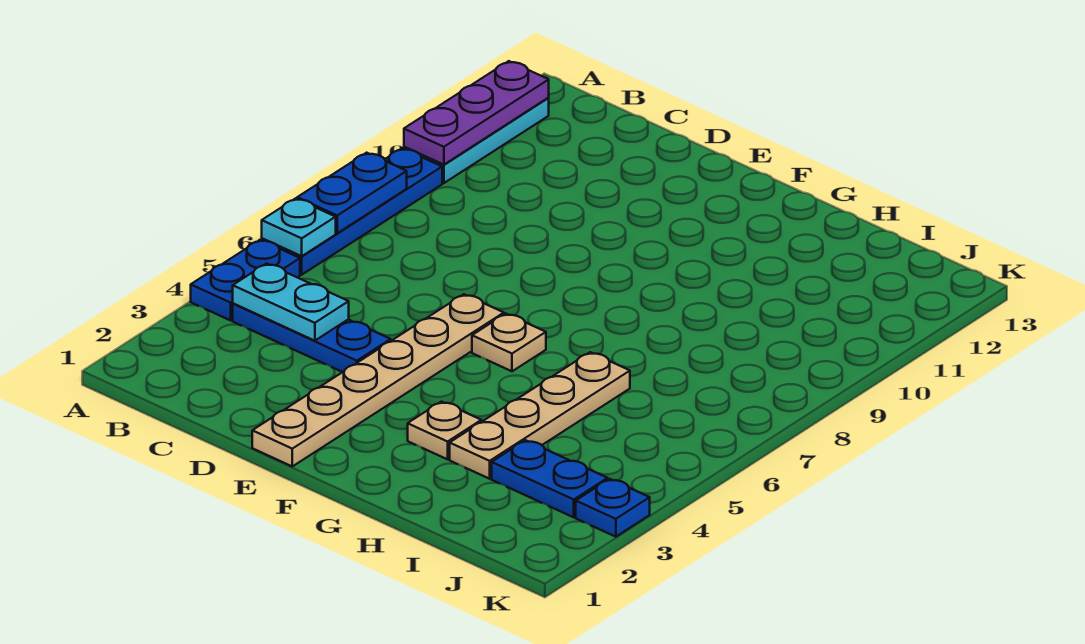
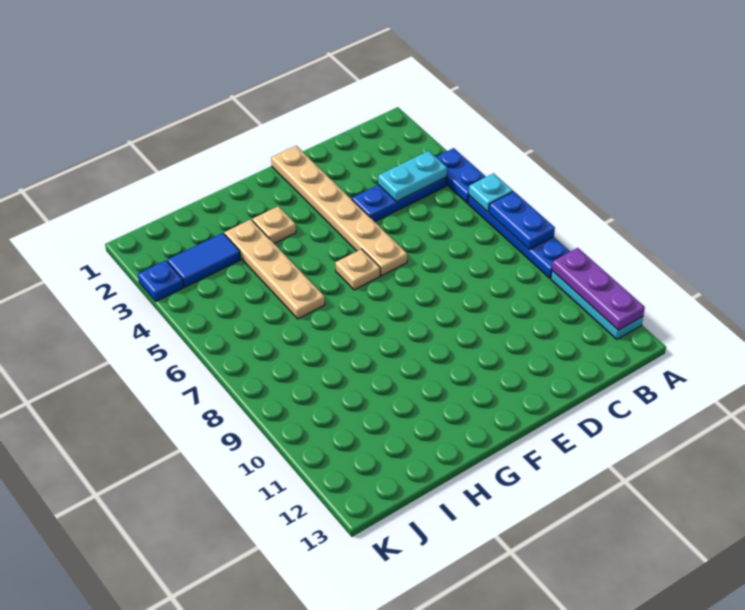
blue 1x2 plate [492,440,608,517] -> blue 1x2 tile [167,233,241,287]

